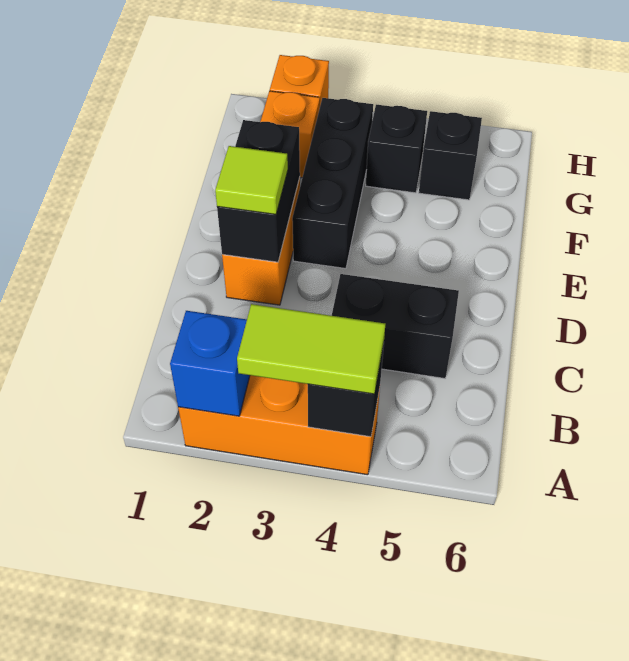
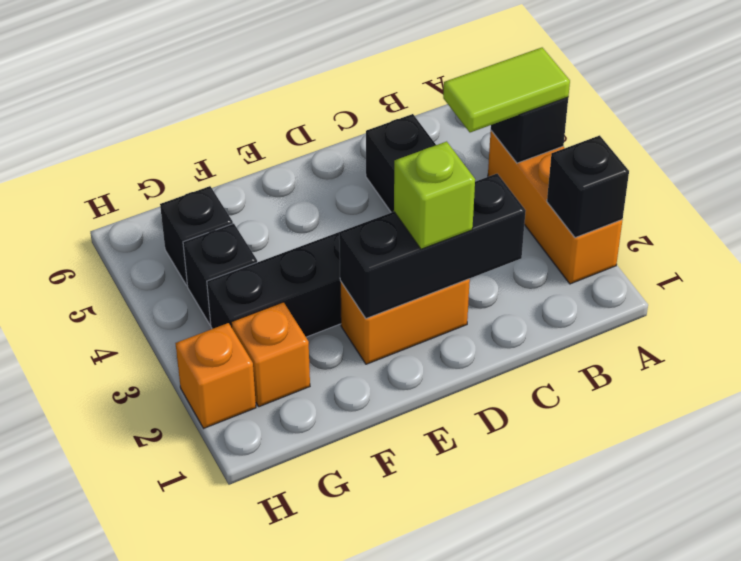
blue 1x1 brick [170,311,250,416] -> black 1x1 brick [547,135,629,238]
lime 1x2 tile [237,304,385,394] -> lime 1x2 tile turned to [443,48,570,132]
black 1x2 brick [217,120,300,262] -> black 1x3 brick [339,174,526,318]
lime 1x1 tile [215,146,288,214] -> lime 1x1 brick [394,141,475,249]

